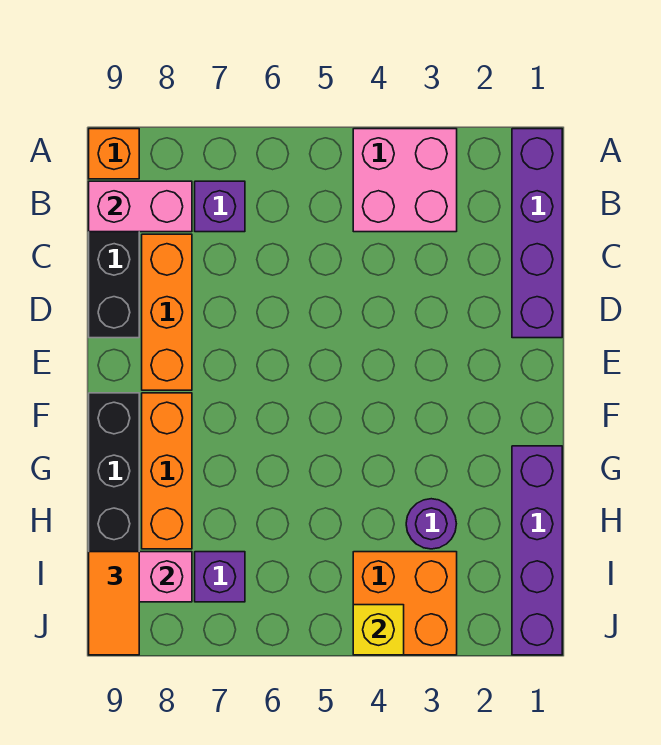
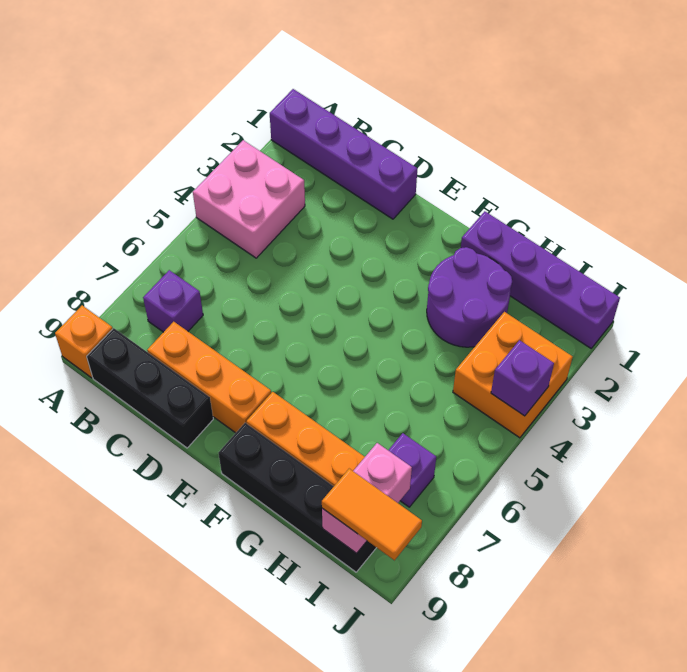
pink 1x2 brick [89,181,192,232] -> none
purple 1x1 round brick [406,499,456,549] -> purple 2x2 round brick [427,247,512,347]
yellow 1x1 brick [353,605,404,655] -> purple 1x1 brick [491,340,554,416]

